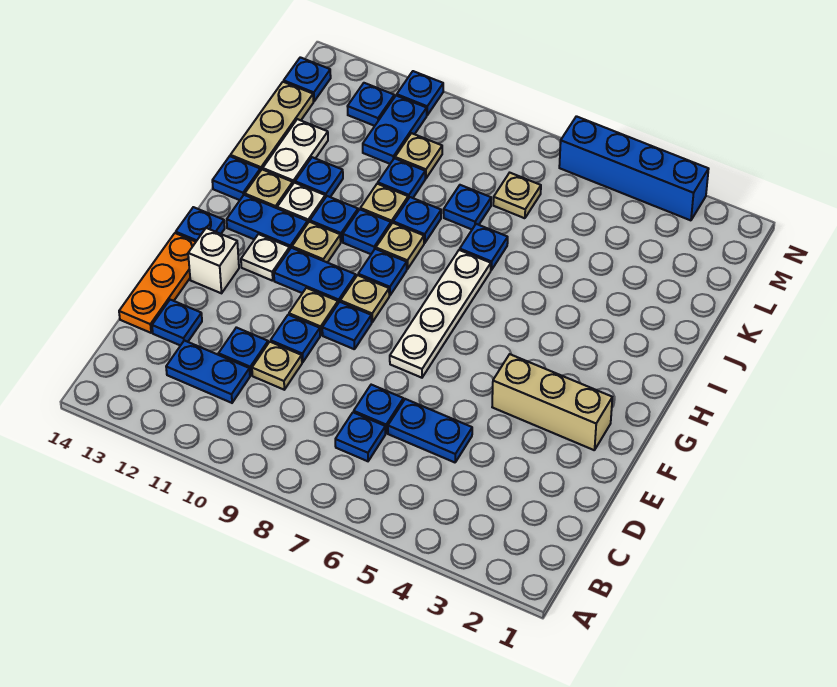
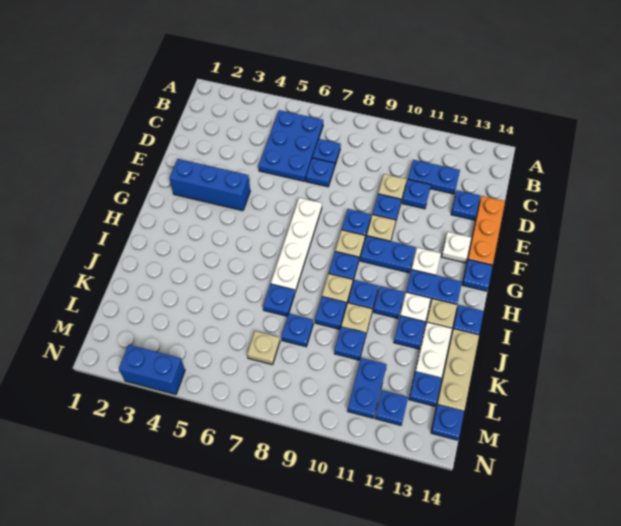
blue 1x2 plate [388,399,472,462] -> blue 2x3 plate [259,110,323,181]
tan 1x3 brick [492,354,612,450] -> blue 1x3 brick [169,159,250,211]
white 1x1 brick [188,228,239,293] -> white 1x1 plate [441,232,471,263]
tan 1x1 plate [292,222,341,263] -> none
tan 1x1 plate [395,133,442,178] -> none
blue 1x4 brick [559,116,709,220] -> blue 1x2 brick [119,345,185,394]
blue 1x1 plate [397,71,443,115] -> blue 1x1 plate moved to [409,371,442,406]

